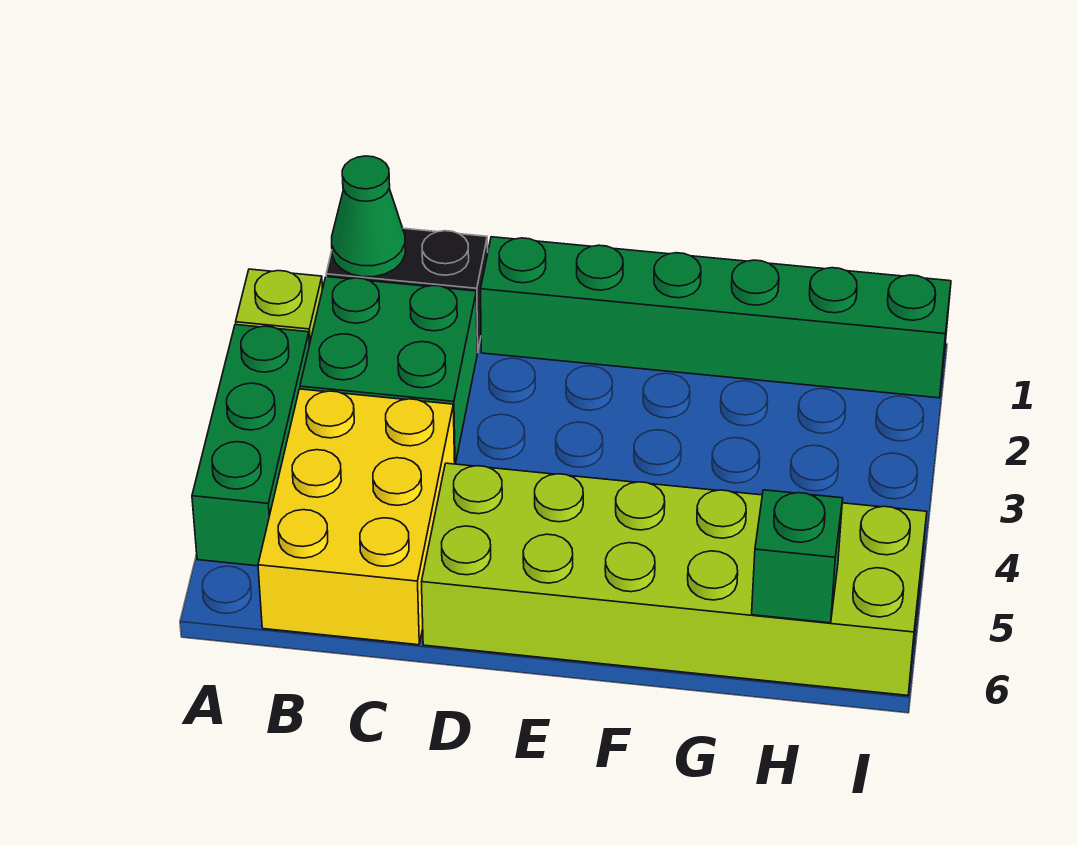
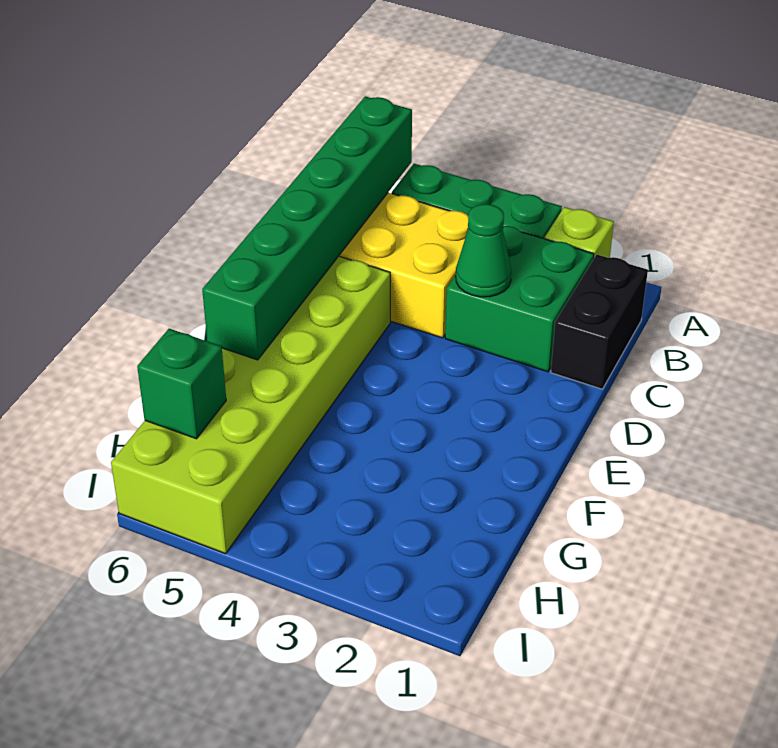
green 1x1 cone [332,156,405,277] -> green 1x1 cone moved to [456,204,511,297]
green 1x6 brick [481,237,951,398] -> green 1x6 brick moved to [202,96,412,360]

